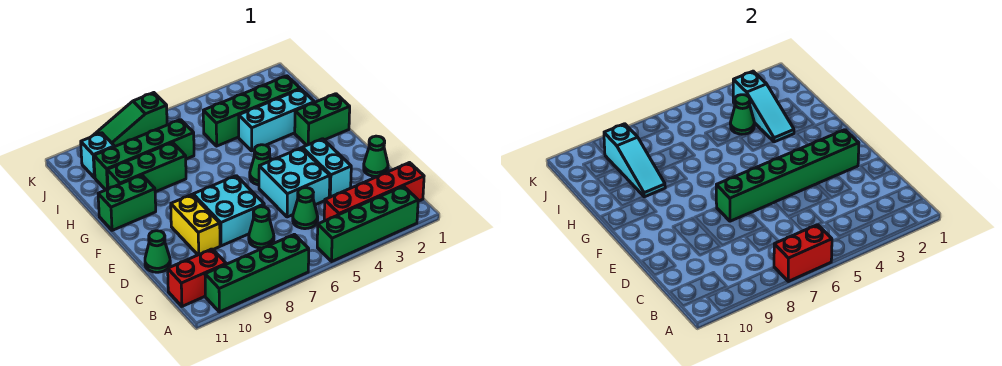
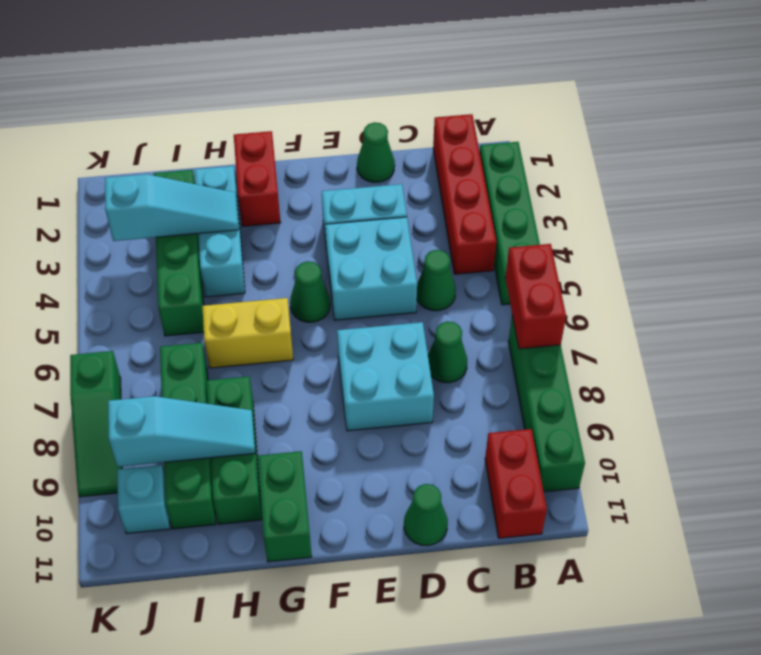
yellow 1x2 brick [171,195,220,255] -> yellow 1x2 brick moved to [202,298,293,368]
green 1x6 brick [716,130,859,221] -> none
green 1x2 brick [295,94,350,145] -> red 1x2 brick [234,131,281,226]
green 1x1 cone [730,95,754,134] -> none

